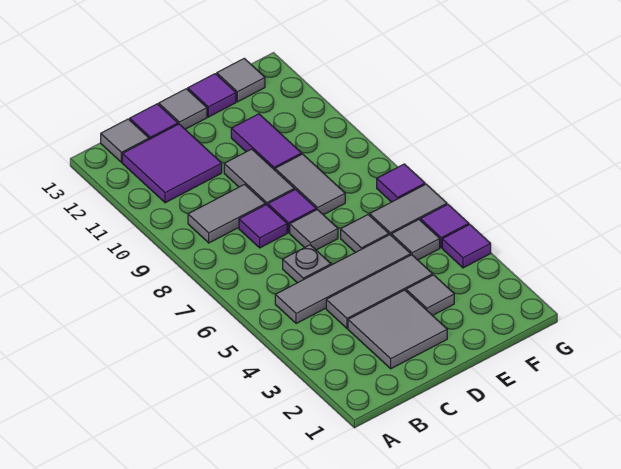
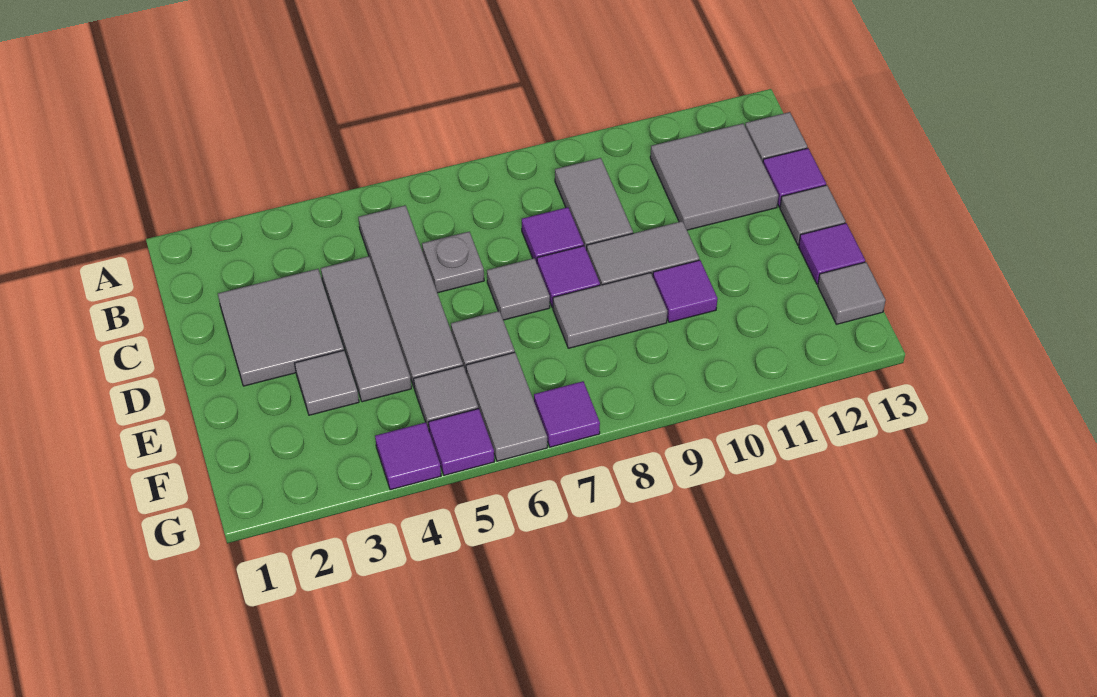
purple 2x2 tile [122,124,222,203] -> grey 2x2 tile [650,124,778,230]
purple 1x2 tile [231,114,302,170] -> purple 1x1 tile [653,260,718,322]

